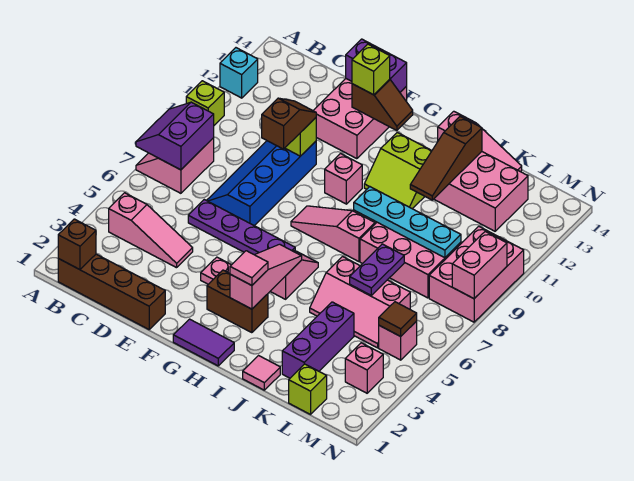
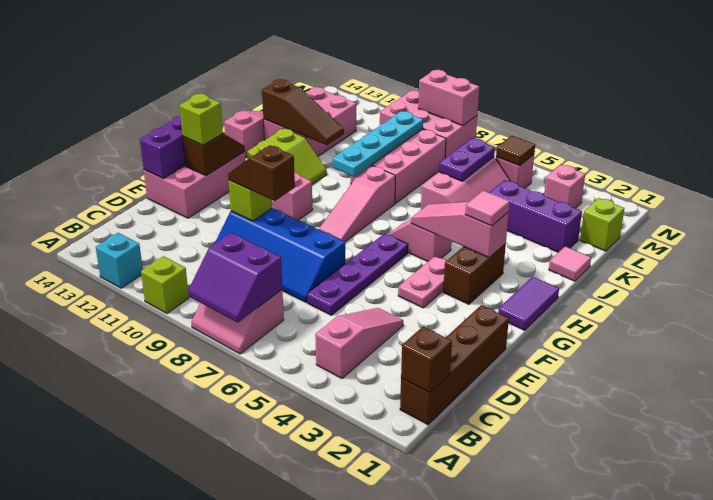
pink 2x3 brick [313,79,407,159] -> pink 2x3 brick turned to [144,152,246,218]
purple 1x2 plate [350,244,404,295] -> purple 1x2 plate turned to [439,138,495,181]

